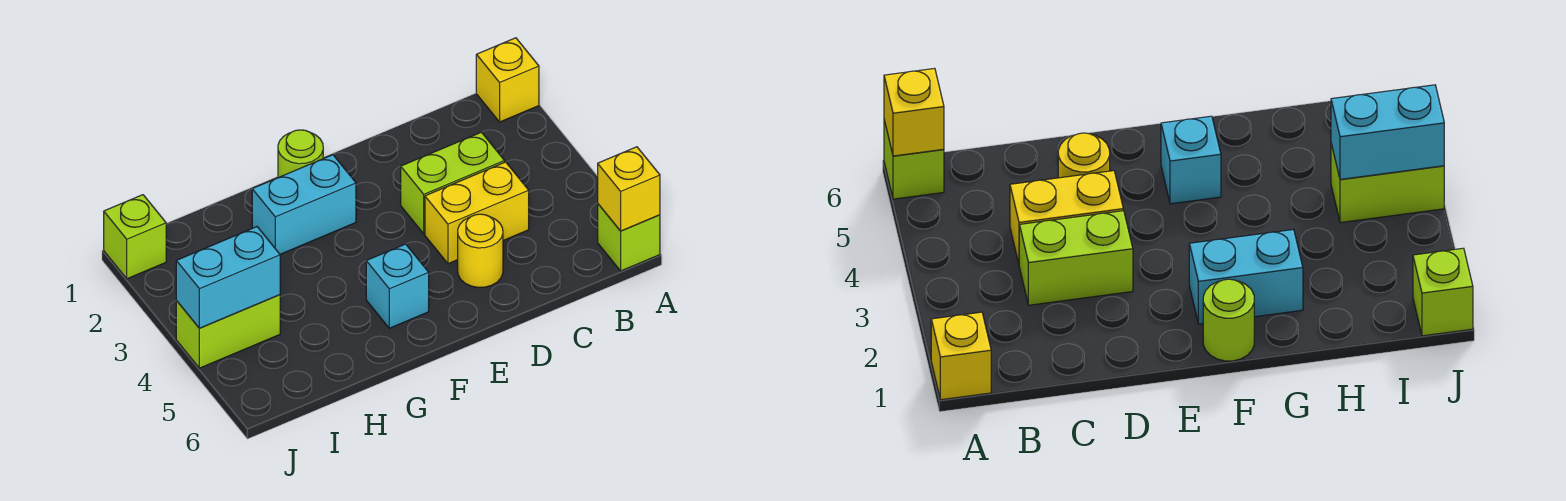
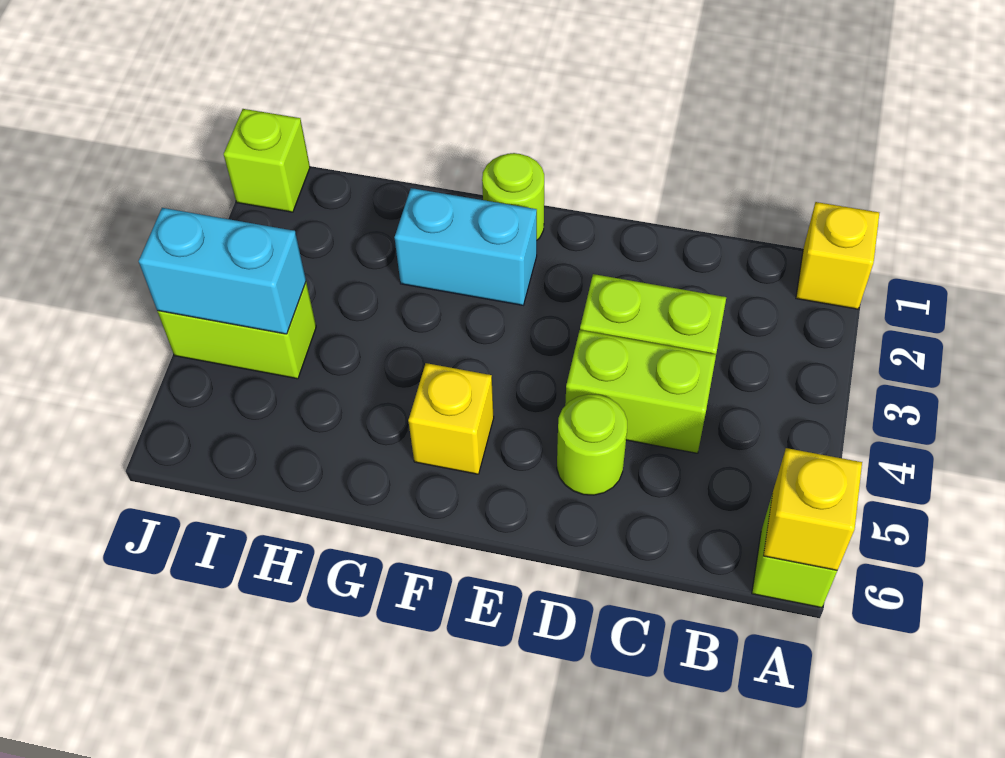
yellow 1x2 brick [425,162,529,264] -> lime 1x2 brick [565,330,716,453]
yellow 1x1 round brick [458,214,503,288] -> lime 1x1 round brick [557,394,627,495]
cyan 1x1 brick [366,244,429,328] -> yellow 1x1 brick [408,363,494,474]

